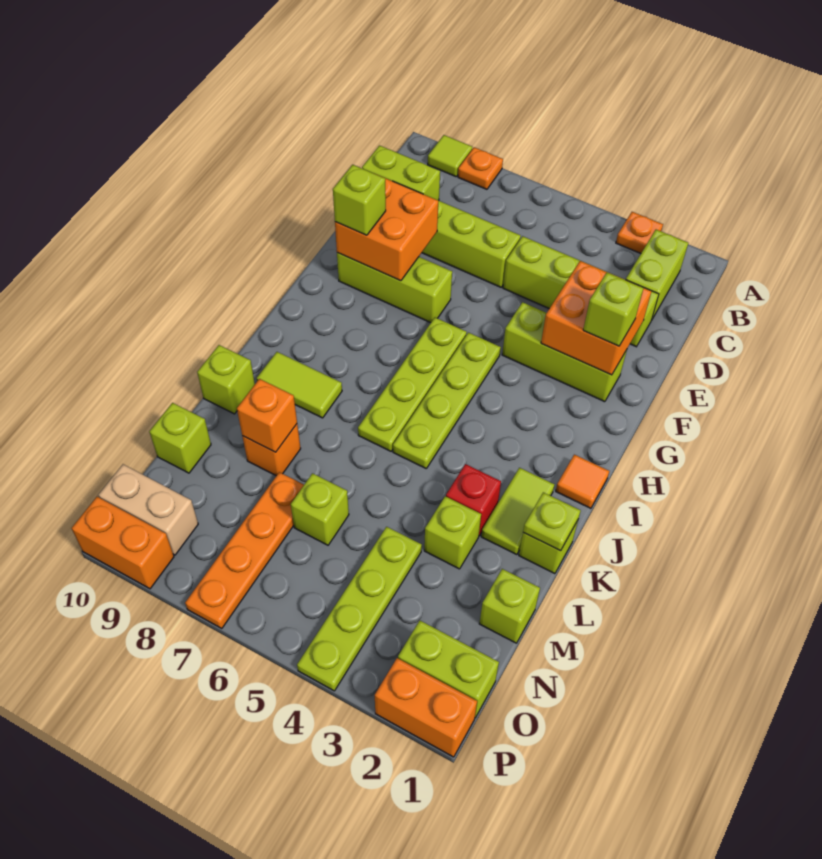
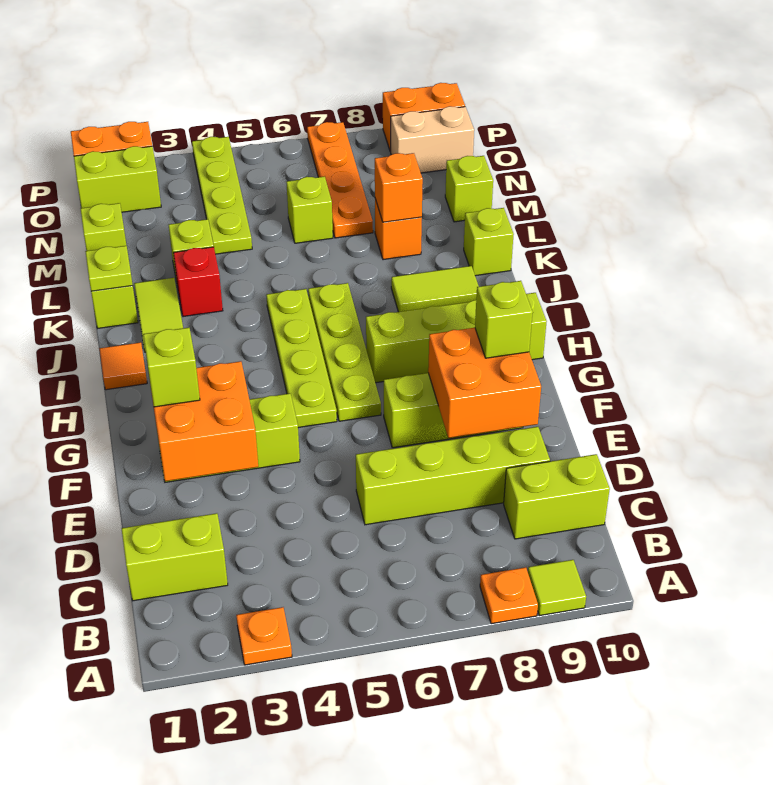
lime 1x2 brick [626,230,688,319] -> lime 1x2 brick turned to [122,513,228,601]
lime 1x4 brick [503,236,659,347] -> lime 1x4 brick moved to [366,293,547,383]

